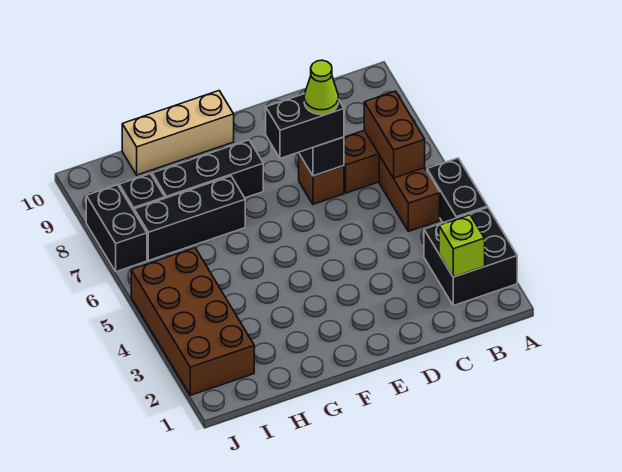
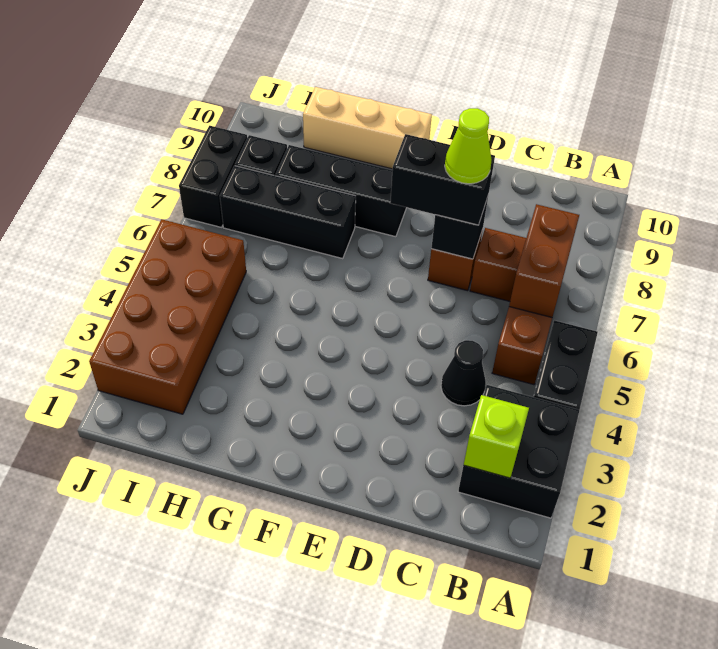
none -> black 1x1 cone [441,340,486,406]

